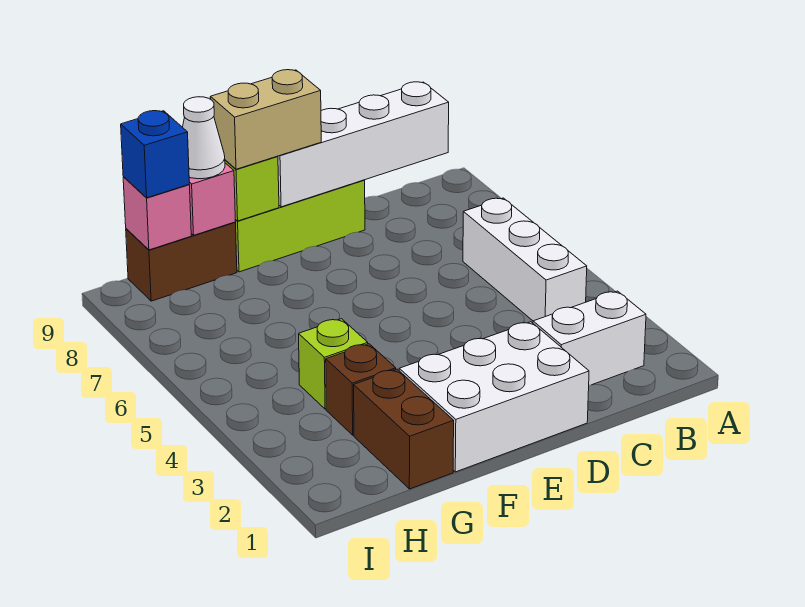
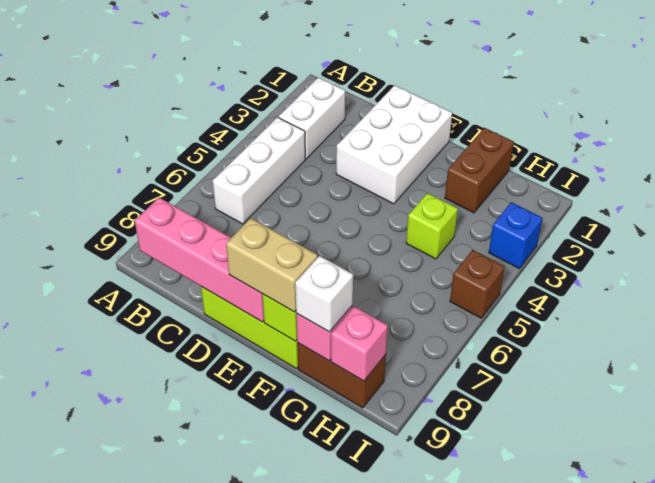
white 1x2 brick [533,291,646,385] -> white 1x2 brick turned to [279,78,345,159]
white 1x4 brick [278,82,449,207] -> pink 1x4 brick [135,198,264,322]
white 2x3 brick [399,322,589,472] -> white 2x3 brick turned to [336,85,452,204]
brown 1x1 brick [326,344,396,435] -> brown 1x1 brick moved to [450,250,505,318]
white 1x1 cone [183,97,225,179] -> white 1x1 brick [295,256,353,332]
blue 1x1 brick [121,111,189,198] -> blue 1x1 brick moved to [489,202,543,269]

